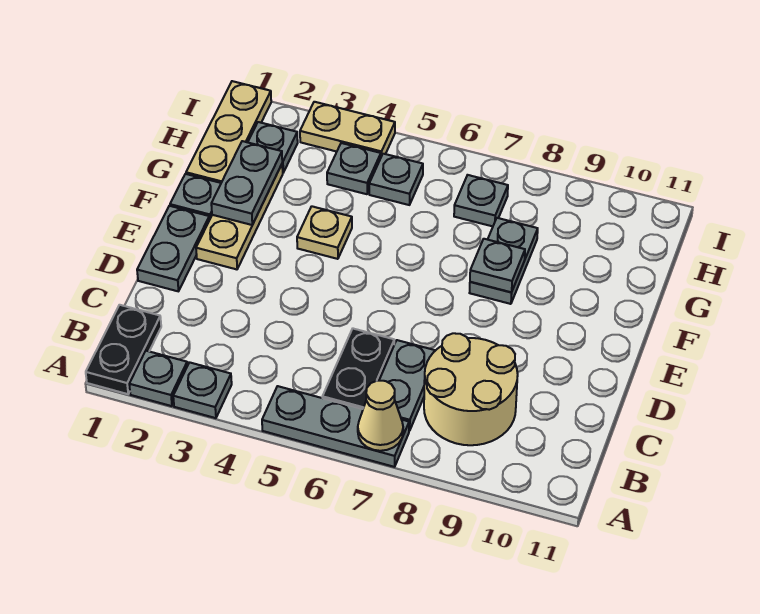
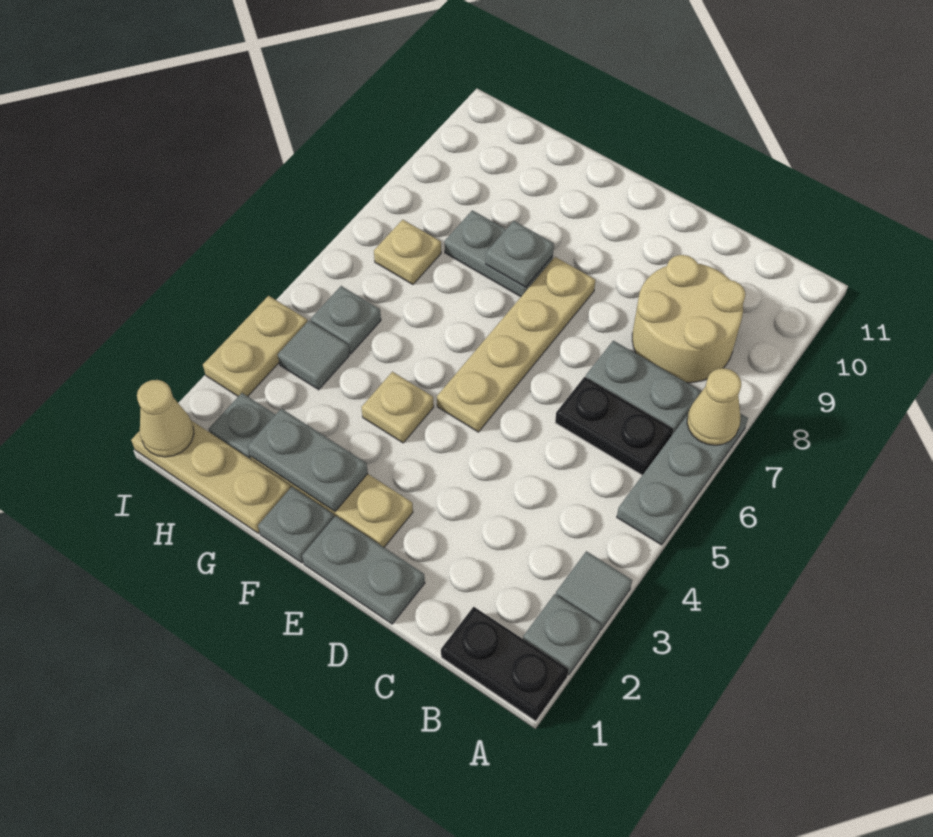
grey 1x1 plate [173,362,232,418] -> grey 1x1 tile [556,551,632,630]
none -> tan 1x4 plate [437,257,595,432]
grey 1x1 plate [327,143,381,194] -> grey 1x1 tile [278,321,350,390]
grey 1x1 plate [454,175,508,226] -> tan 1x1 plate [374,220,441,284]
none -> tan 1x1 cone [137,380,194,457]

